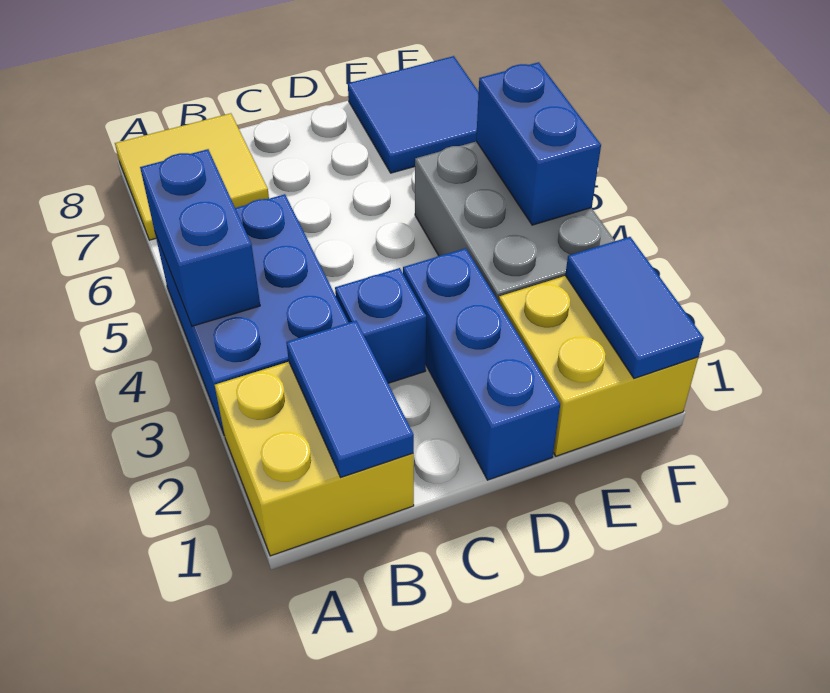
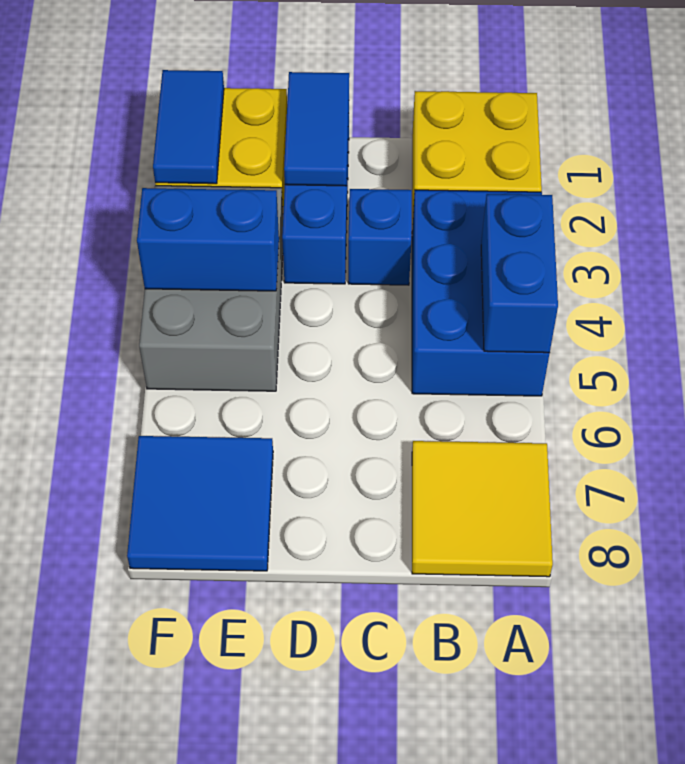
blue 1x2 tile [286,321,414,477] -> blue 1x2 tile moved to [284,72,349,186]
blue 1x2 brick [476,62,601,225] -> blue 1x2 brick turned to [137,188,279,291]

